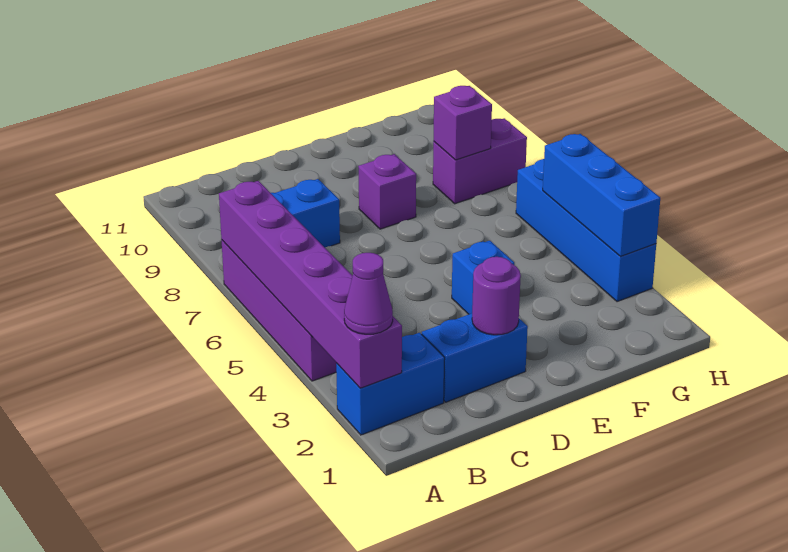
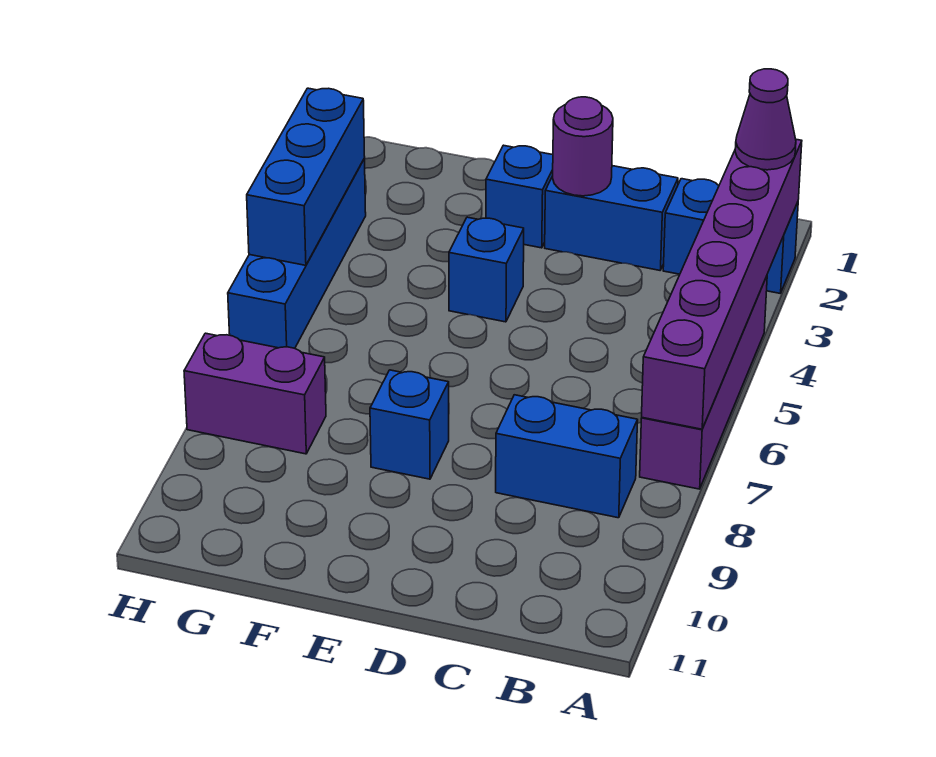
none -> blue 1x1 brick [486,145,553,248]
purple 1x1 brick [358,154,416,229] -> blue 1x1 brick [370,370,449,479]
purple 1x1 brick [434,86,492,160] -> none

